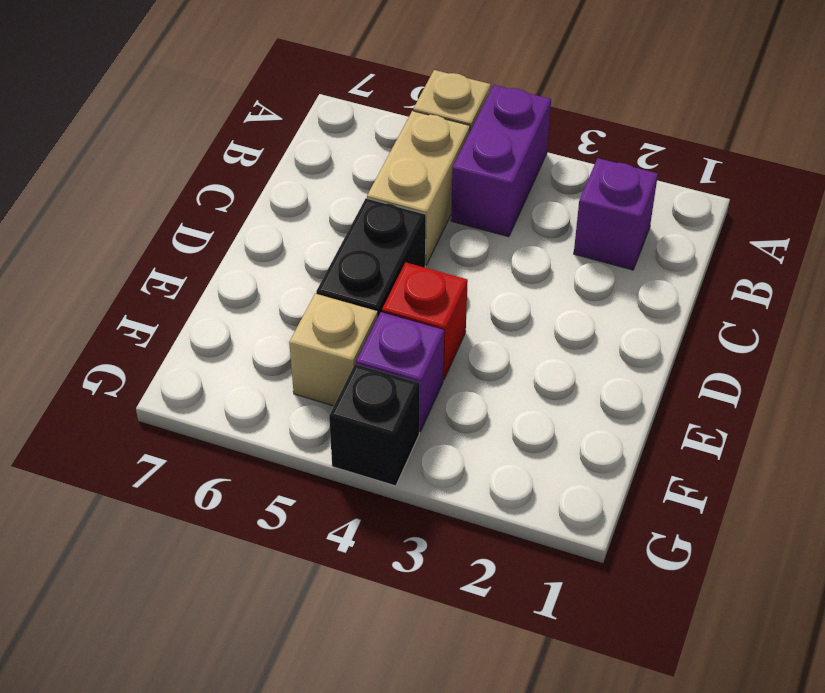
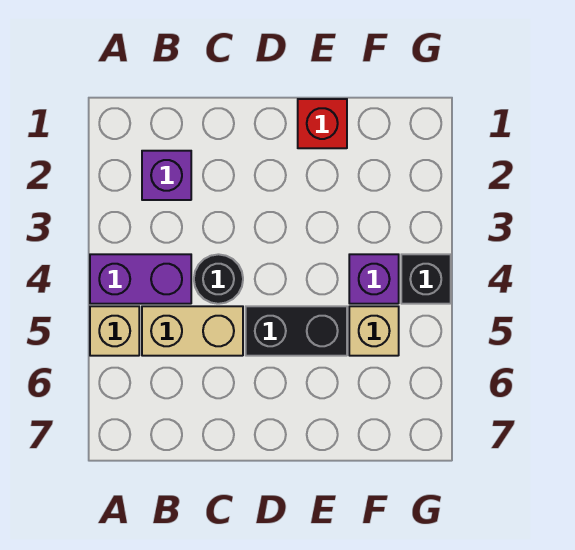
none -> black 1x1 round brick [194,254,243,304]
red 1x1 brick [382,262,468,379] -> red 1x1 brick moved to [298,99,347,148]

